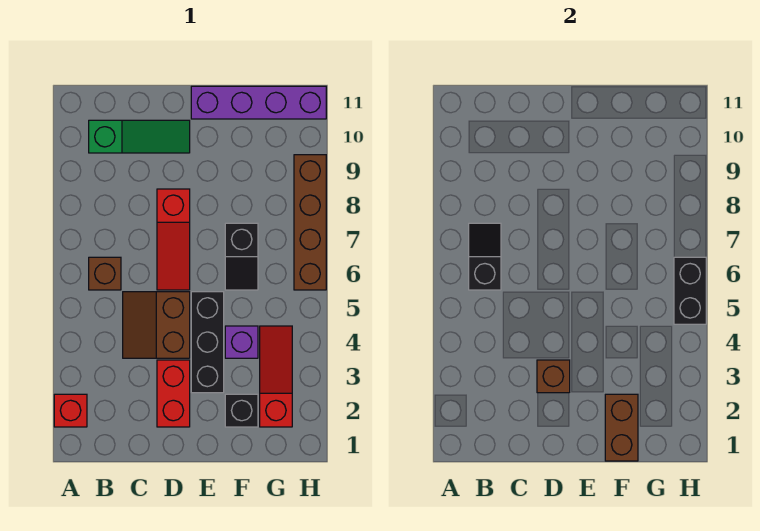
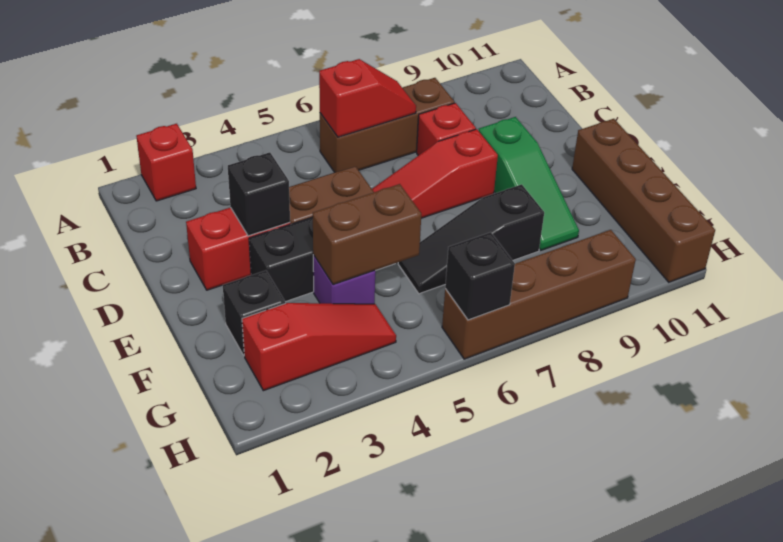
brown 1x1 brick [89,257,121,290] -> brown 1x3 brick [320,78,455,172]
black 1x2 slope [469,223,501,290] -> red 1x2 slope [319,59,416,137]
green 1x3 slope [89,120,190,153] -> green 1x3 slope moved to [479,117,579,250]
none -> red 1x1 brick [417,103,476,156]
brown 1x1 brick [537,360,570,393] -> black 1x1 brick [228,152,290,236]
purple 1x4 brick [191,86,326,119] -> brown 1x4 brick [572,119,715,282]
brown 1x2 brick [605,394,638,461] -> brown 1x2 brick moved to [313,184,421,285]
black 1x2 slope [225,223,258,290] -> black 1x3 slope [398,184,544,294]
black 1x2 brick [674,257,706,324] -> black 1x1 brick [445,232,515,320]

